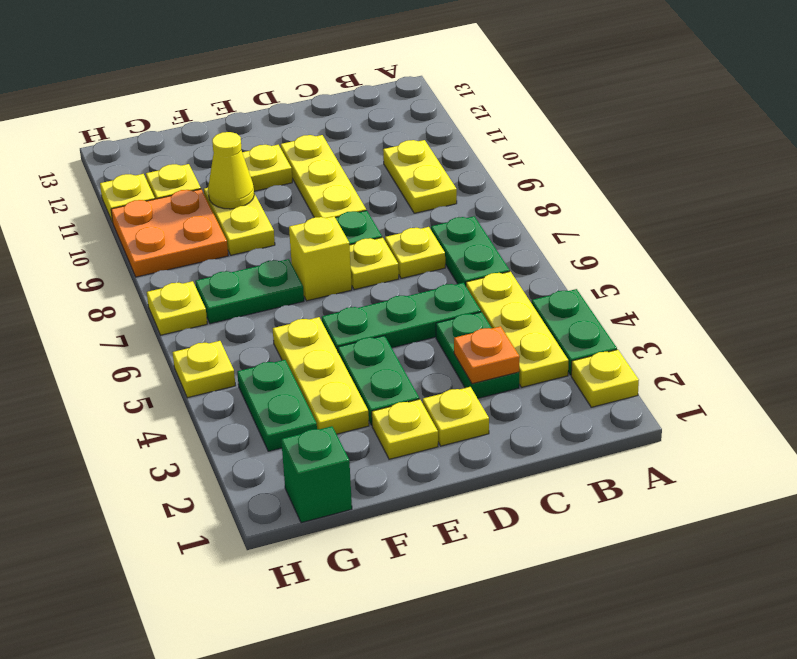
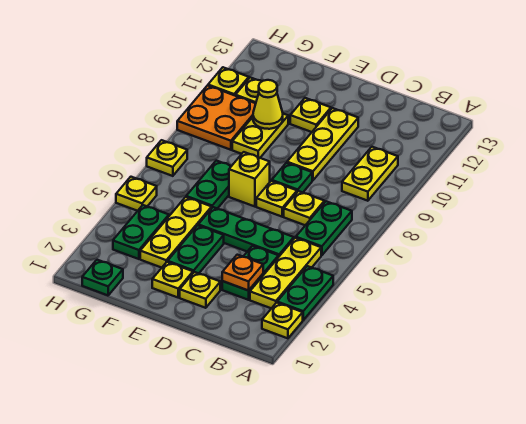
green 1x2 plate [195,259,304,324] -> green 1x2 plate turned to [186,161,231,209]
green 1x1 brick [281,426,352,523] -> green 1x1 plate [82,260,123,295]

